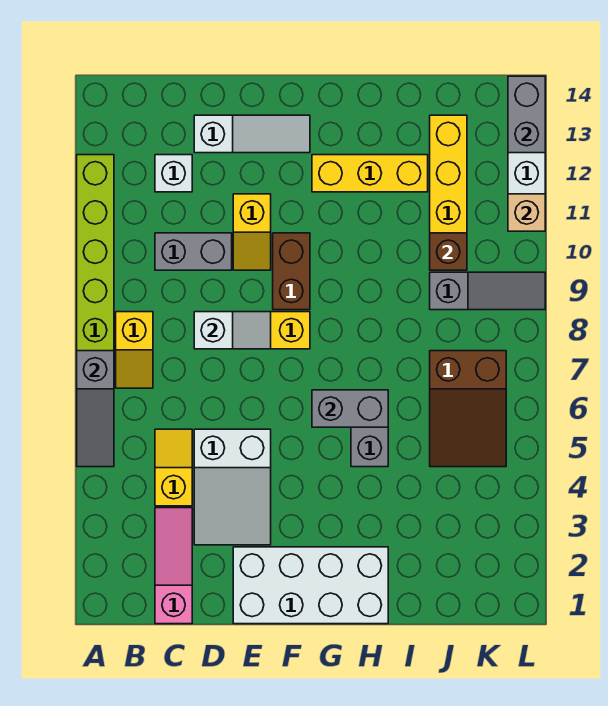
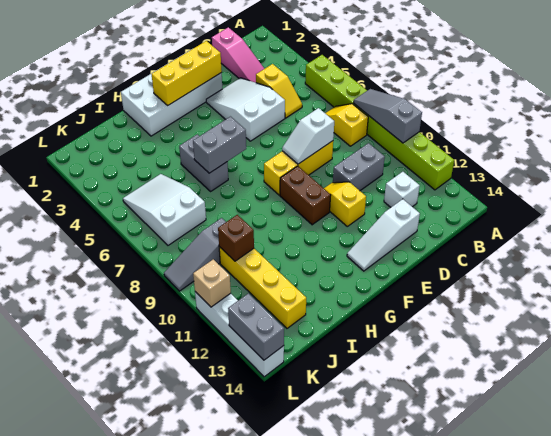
grey 1x3 slope [77,351,114,467] -> grey 1x3 slope moved to [354,89,422,143]
yellow 1x3 brick [312,155,428,192] -> yellow 1x3 brick moved to [152,41,222,105]
brown 2x3 slope [430,351,506,467] -> white 2x3 slope [123,174,206,245]

